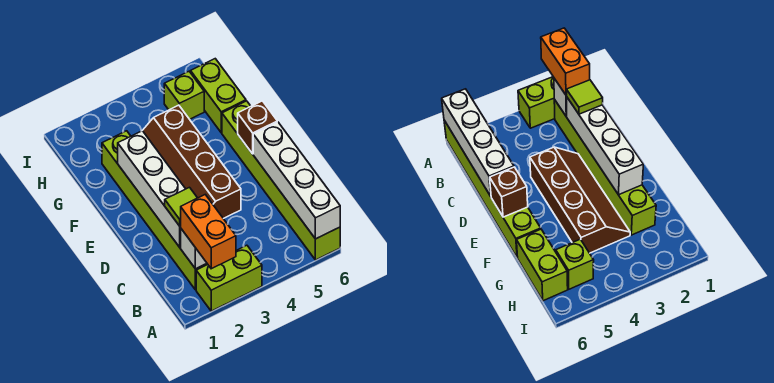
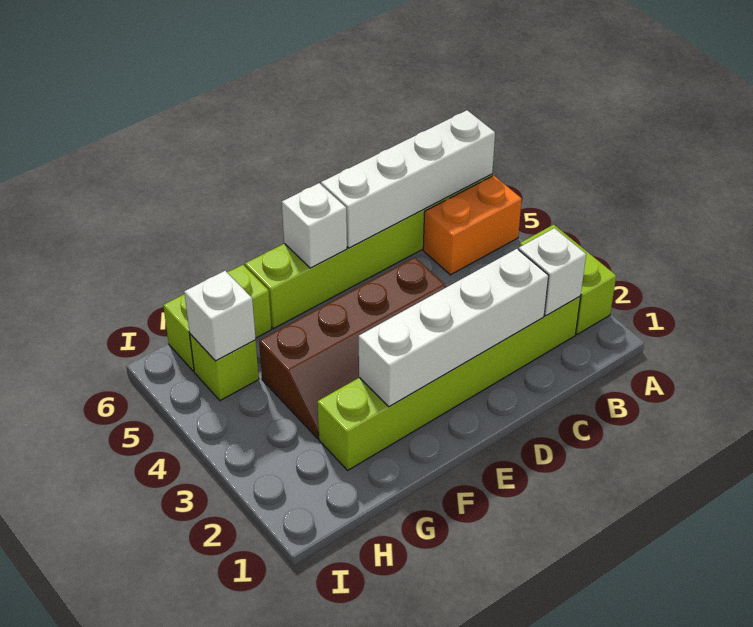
orange 1x2 brick [181,195,236,269] -> orange 1x2 brick moved to [423,176,522,275]
lime 1x1 tile [165,187,197,226] -> none
brown 1x1 brick [238,101,277,154] -> white 1x1 brick [282,183,347,268]
none -> white 1x1 brick [184,271,256,361]

